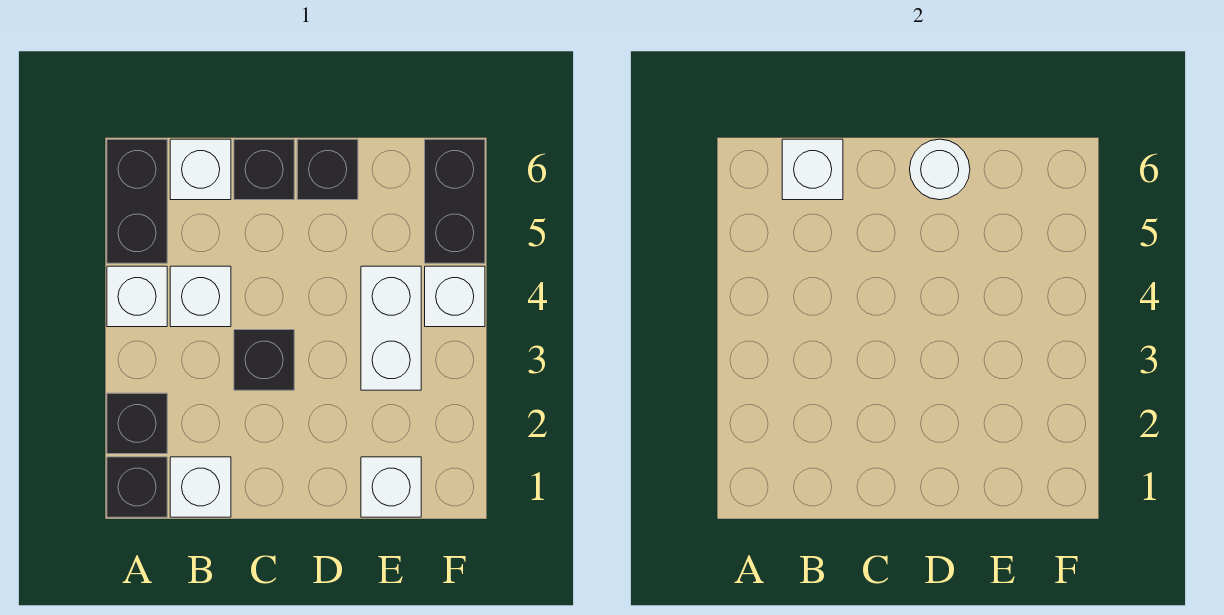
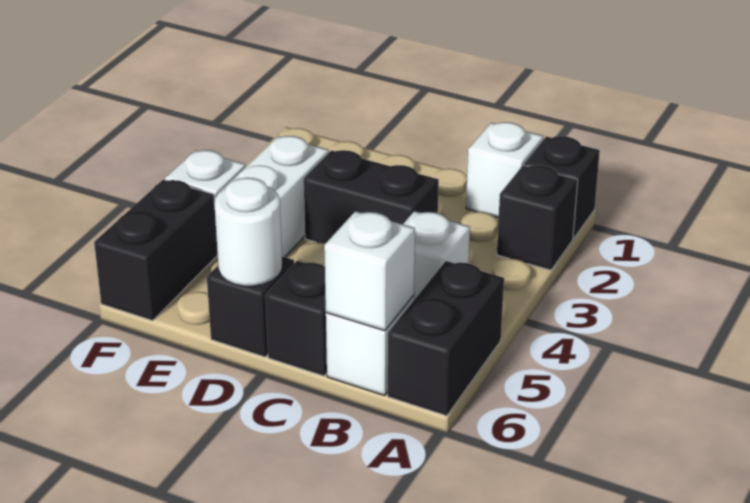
white 1x1 brick [107,266,167,327] -> none
black 1x1 brick [234,330,294,390] -> black 1x2 brick [304,150,439,244]
white 1x1 brick [361,457,421,517] -> none

